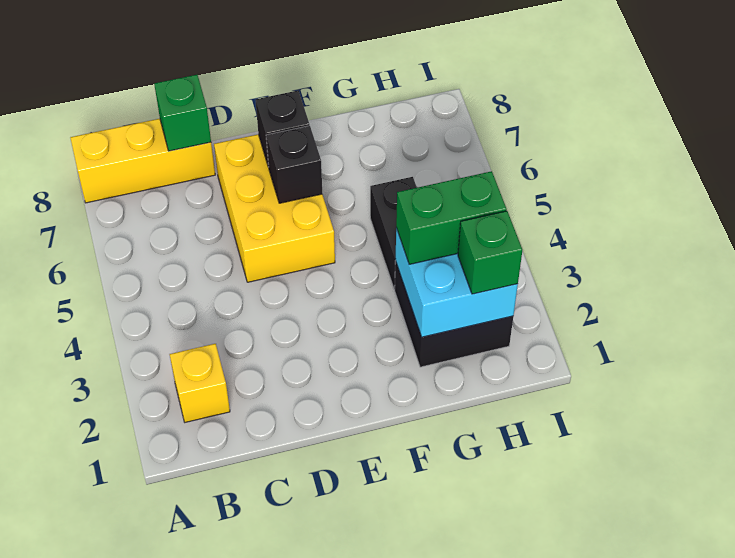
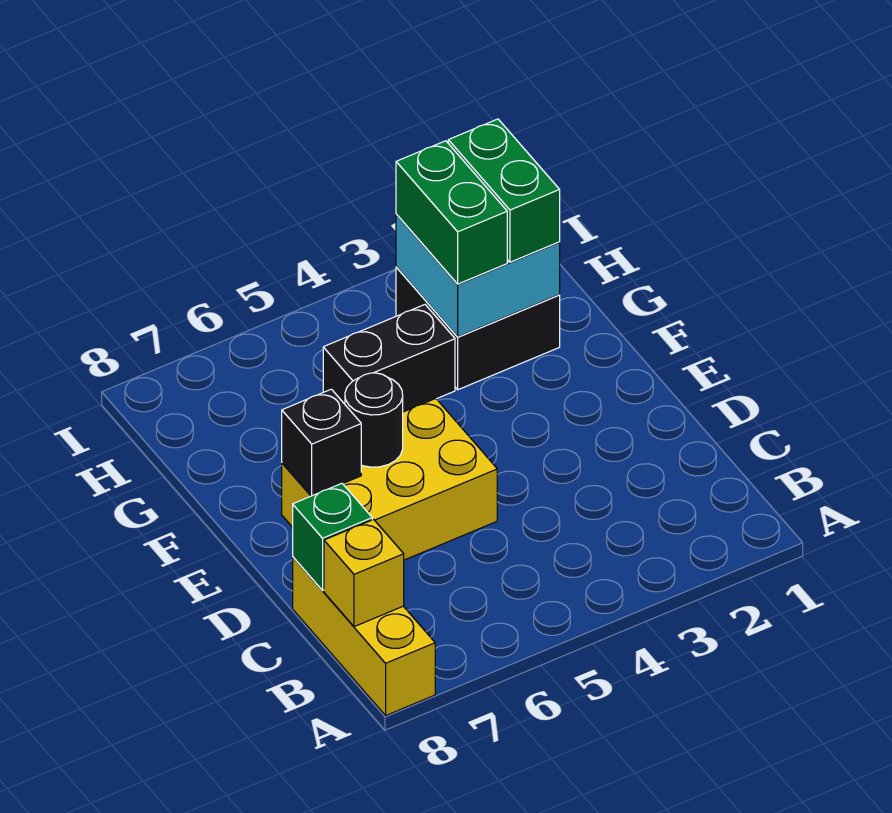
yellow 1x1 brick [170,344,230,422] -> yellow 1x1 brick moved to [324,519,404,627]
black 1x1 brick [266,126,322,203] -> black 1x1 round brick [345,373,403,467]
green 1x1 brick [458,211,522,294] -> green 1x2 brick [448,119,560,262]

